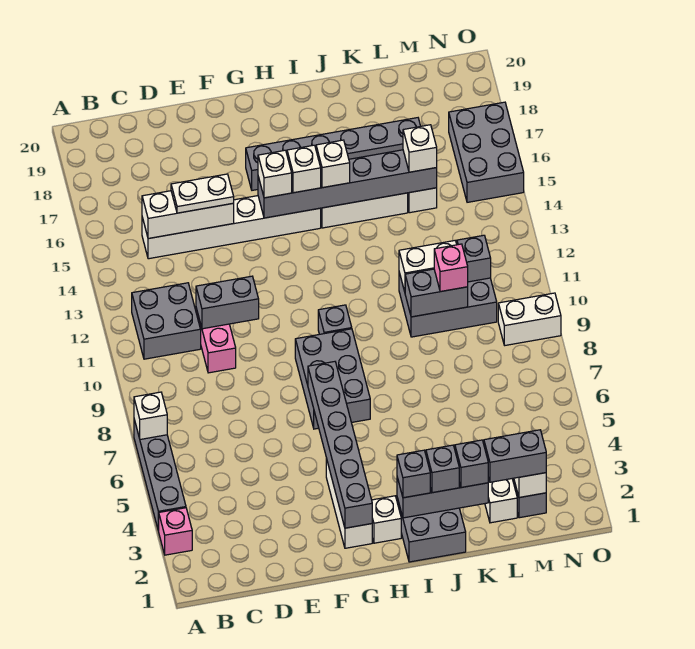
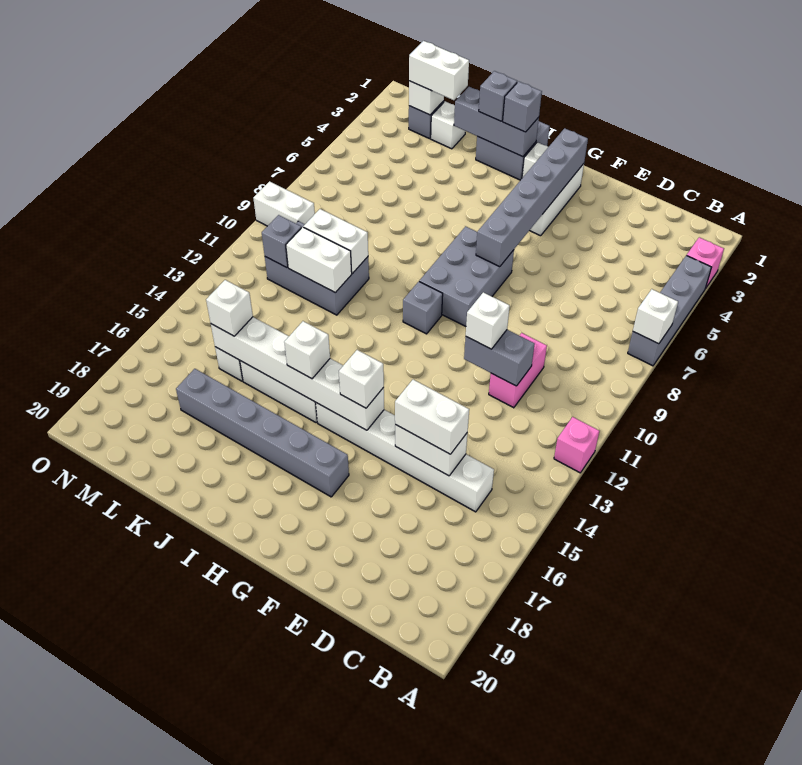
grey 2x2 brick [132,283,201,359] -> none
white 1x3 brick [142,191,234,239] -> white 1x2 brick [395,425,467,476]
white 1x2 plate [171,174,234,213] -> white 1x2 brick [395,380,469,454]
grey 1x6 brick [258,150,437,218] -> white 1x6 brick [211,317,384,430]
white 1x1 brick [287,145,321,193] -> white 1x1 brick moved to [466,292,510,349]
grey 1x1 brick [455,440,488,487] -> none
grey 1x2 brick [405,269,468,317] -> white 1x2 brick [303,209,368,274]
grey 1x2 brick [484,430,546,482] -> white 1x2 brick [409,41,469,100]
pink 1x1 brick [434,244,468,292] -> pink 1x1 brick moved to [554,417,599,473]
grey 2x3 brick [449,102,524,202] -> none

